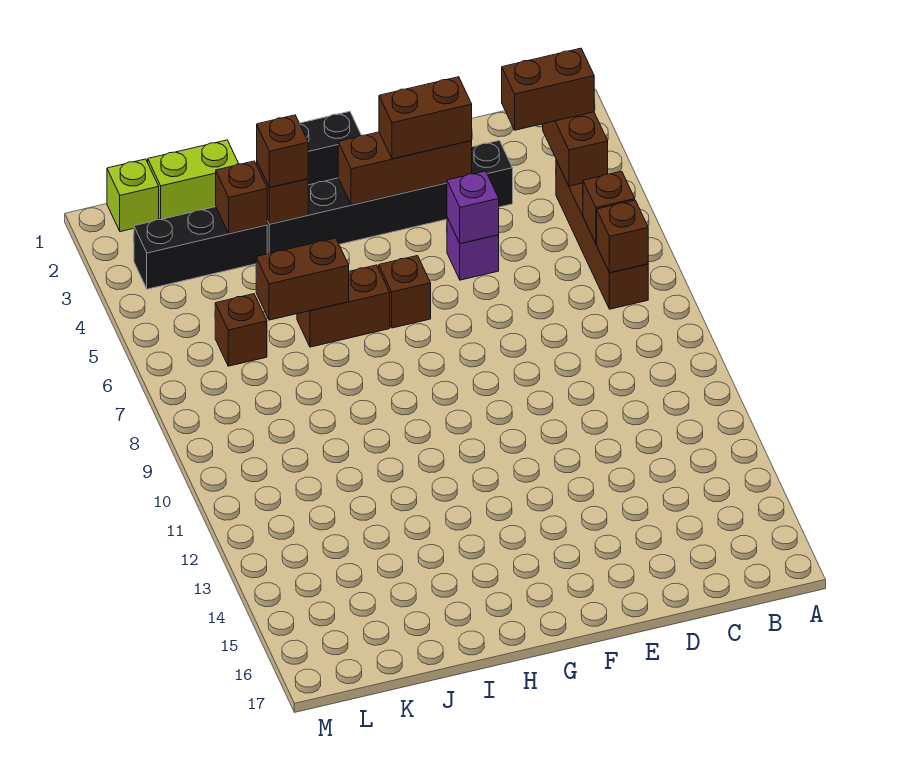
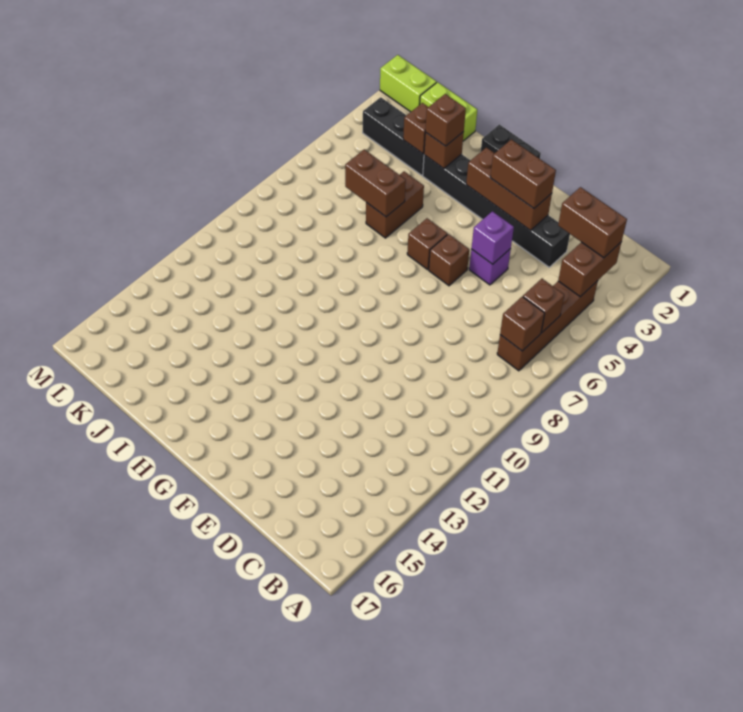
brown 1x2 brick [297,265,390,347] -> brown 1x2 brick turned to [366,171,424,238]
brown 1x1 brick [215,294,267,366] -> brown 1x1 brick moved to [429,234,469,286]
lime 1x1 brick [107,159,159,232] -> lime 1x2 brick [380,55,437,112]

